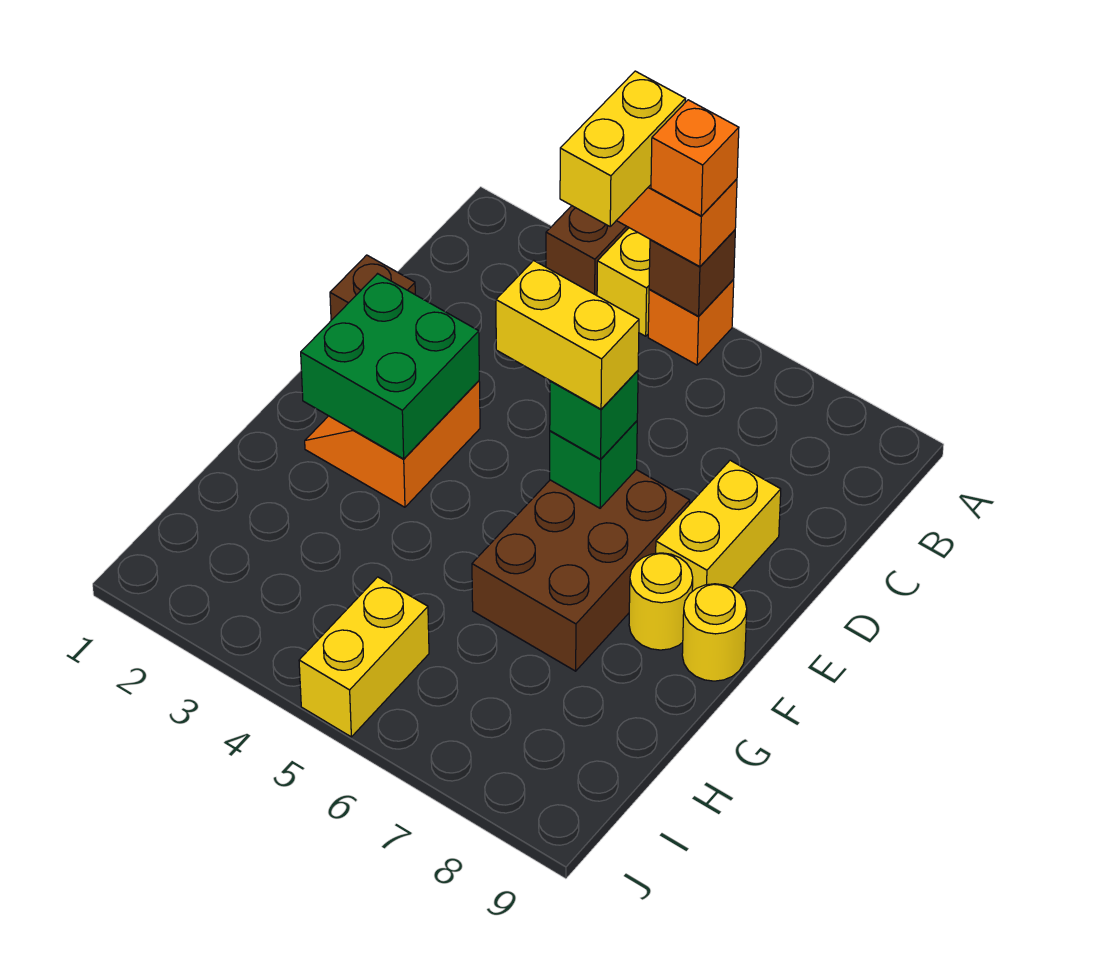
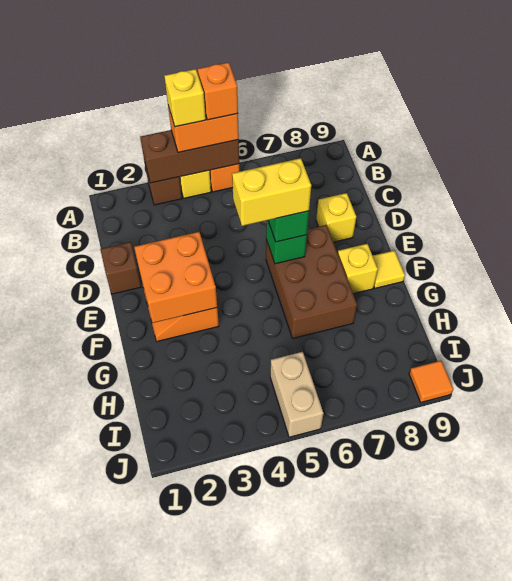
yellow 1x2 brick [560,71,685,226] -> yellow 1x1 brick [164,69,206,127]
brown 1x1 brick [649,230,735,316] -> brown 1x3 brick [140,130,239,183]
yellow 1x2 brick [656,460,781,591] -> yellow 1x1 brick [316,193,356,242]
green 2x2 brick [301,274,479,459] -> orange 2x2 brick [134,232,217,323]
yellow 1x1 round brick [629,553,693,650] -> yellow 1x1 brick [338,244,378,294]
yellow 1x1 round brick [682,584,747,681] -> yellow 1x1 tile [373,251,405,288]
yellow 1x2 brick [299,577,429,737] -> tan 1x2 brick [270,352,323,437]
none -> orange 1x1 tile [409,361,453,402]

